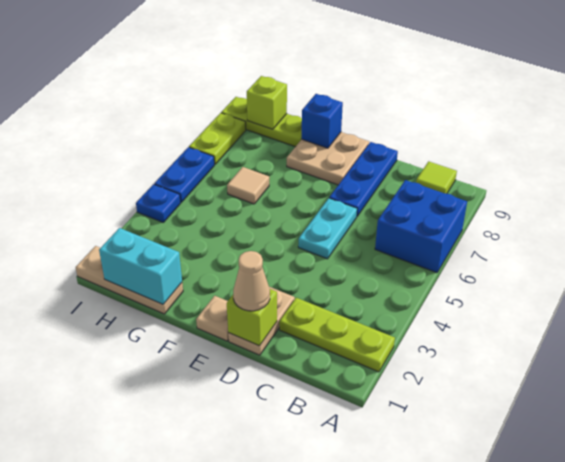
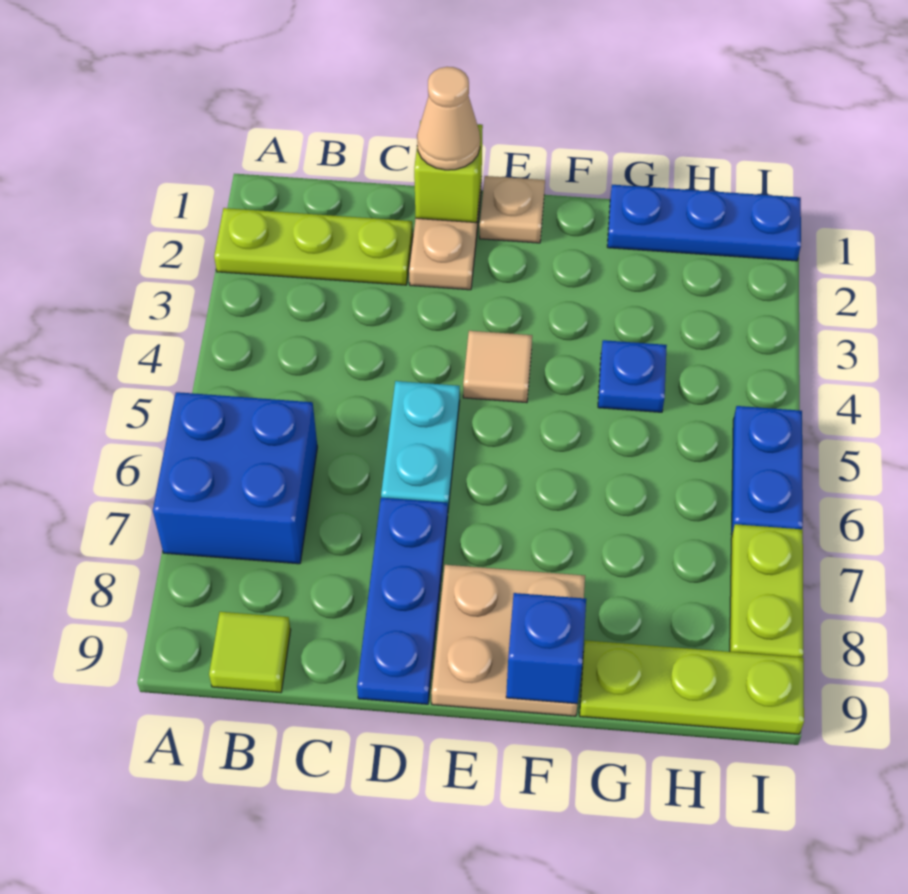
tan 1x3 plate [76,246,183,314] -> blue 1x3 plate [607,185,801,261]
cyan 1x2 brick [99,228,182,304] -> none
tan 1x1 tile [227,167,269,204] -> tan 1x1 tile moved to [463,331,532,403]
lime 1x1 brick [247,76,287,129] -> none
blue 1x1 plate [136,184,181,222] -> blue 1x1 plate moved to [598,340,667,412]

